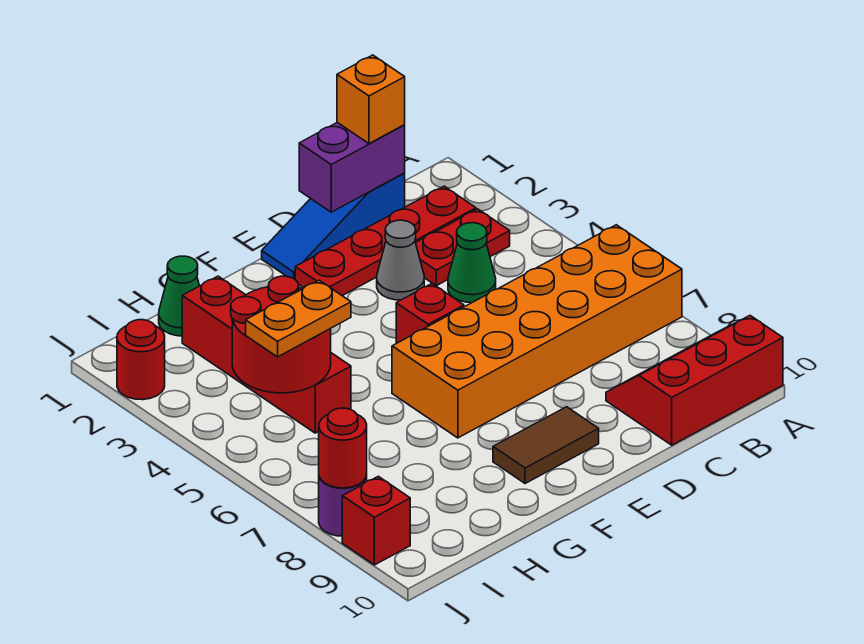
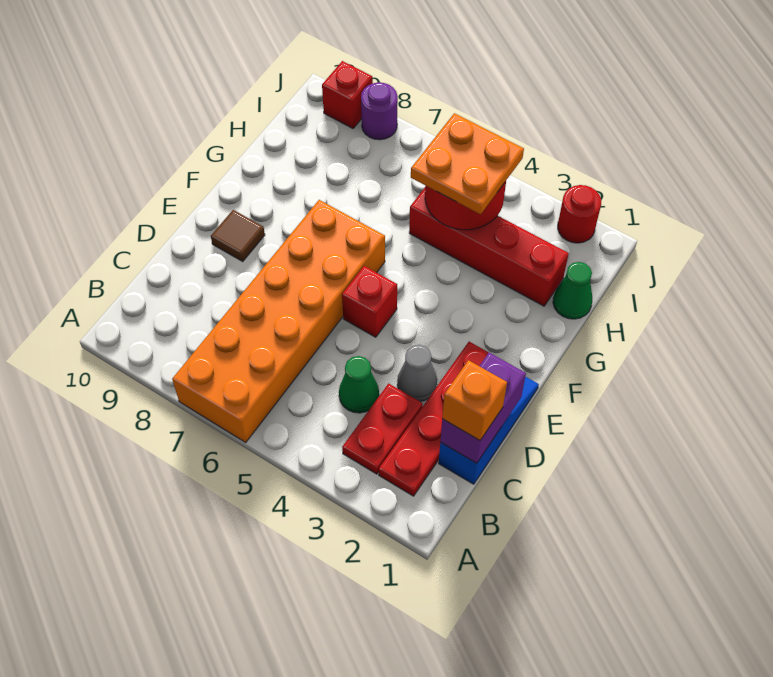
red 2x3 slope [606,316,783,445] -> none
brown 1x2 tile [493,407,599,484] -> brown 1x1 tile [211,210,265,261]
orange 1x2 plate [246,280,351,357] -> orange 2x2 plate [411,113,524,214]
red 1x1 round brick [319,408,367,488] -> none

